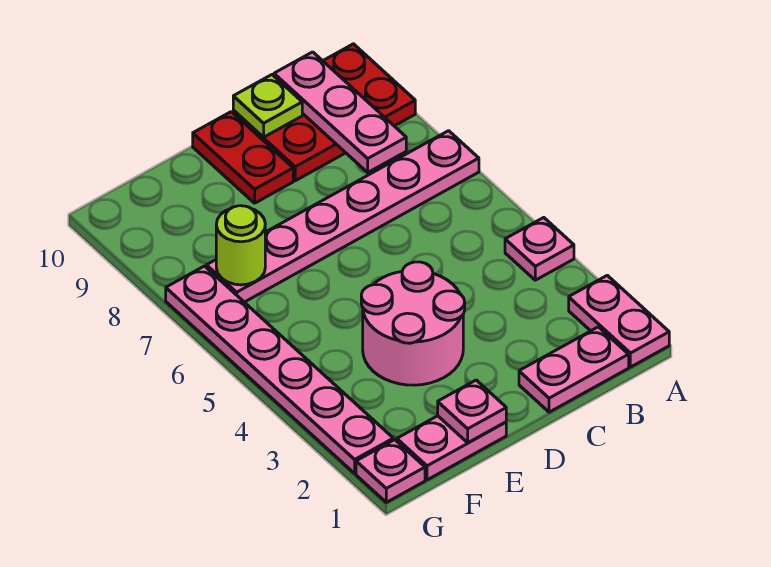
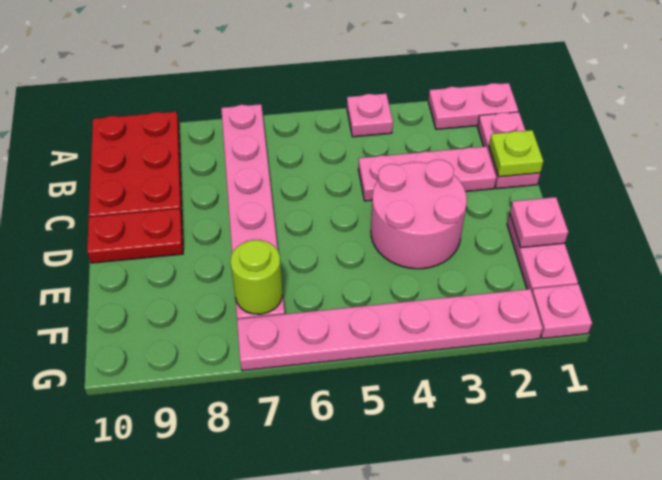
pink 1x3 plate [274,52,406,172] -> pink 1x3 plate moved to [358,146,496,201]
lime 1x1 plate [233,75,302,137] -> lime 1x1 plate moved to [489,130,543,177]

